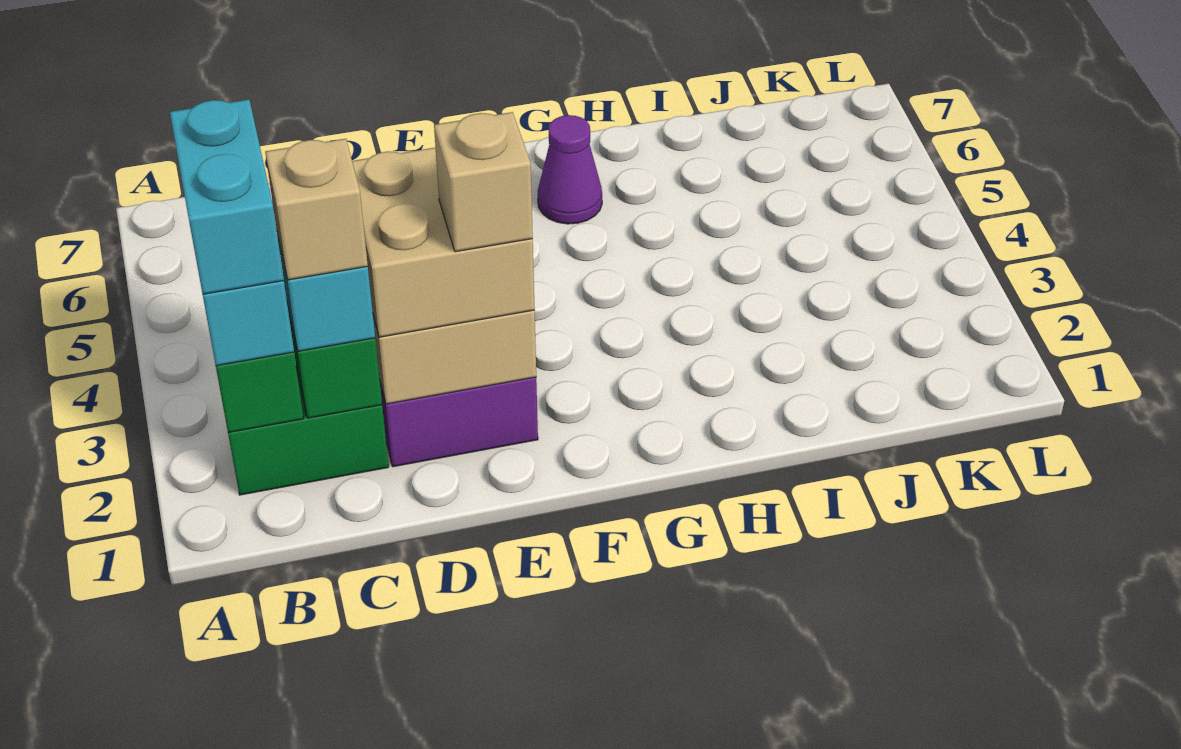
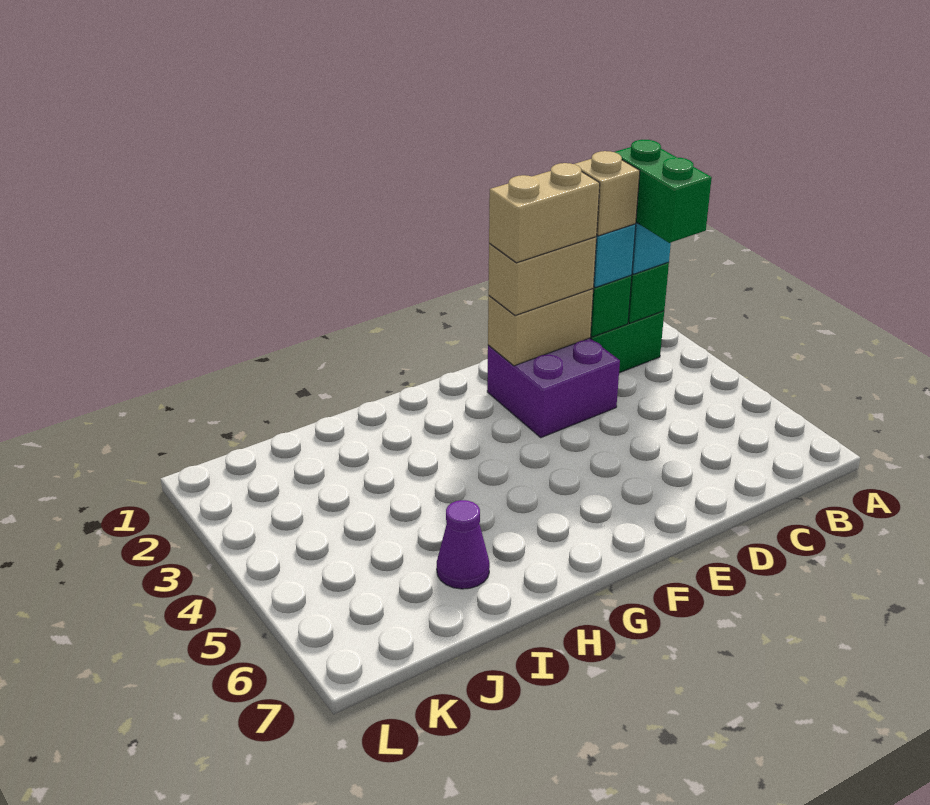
cyan 1x2 brick [170,99,284,294] -> green 1x2 brick [615,140,712,243]
tan 2x2 brick [352,148,535,337] -> tan 1x2 brick [488,237,596,316]
tan 1x1 brick [434,112,533,252] -> tan 1x2 brick [489,163,600,263]
purple 1x1 cone [538,115,602,224] -> purple 1x1 cone moved to [437,500,490,589]

